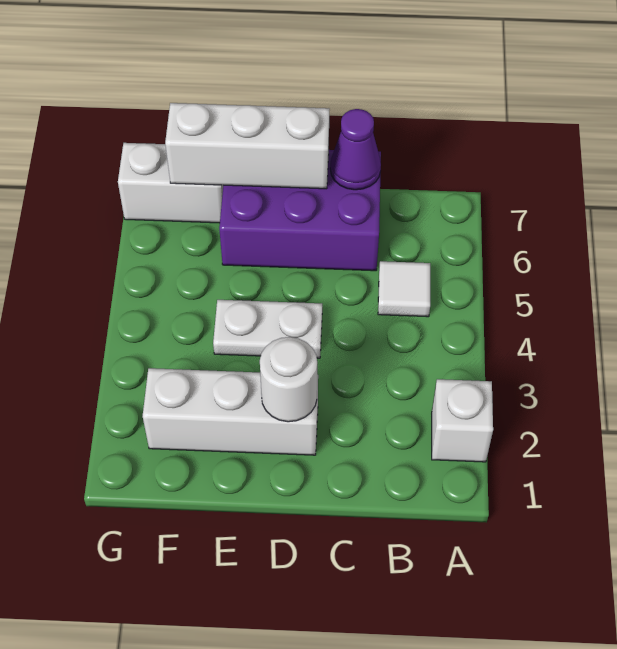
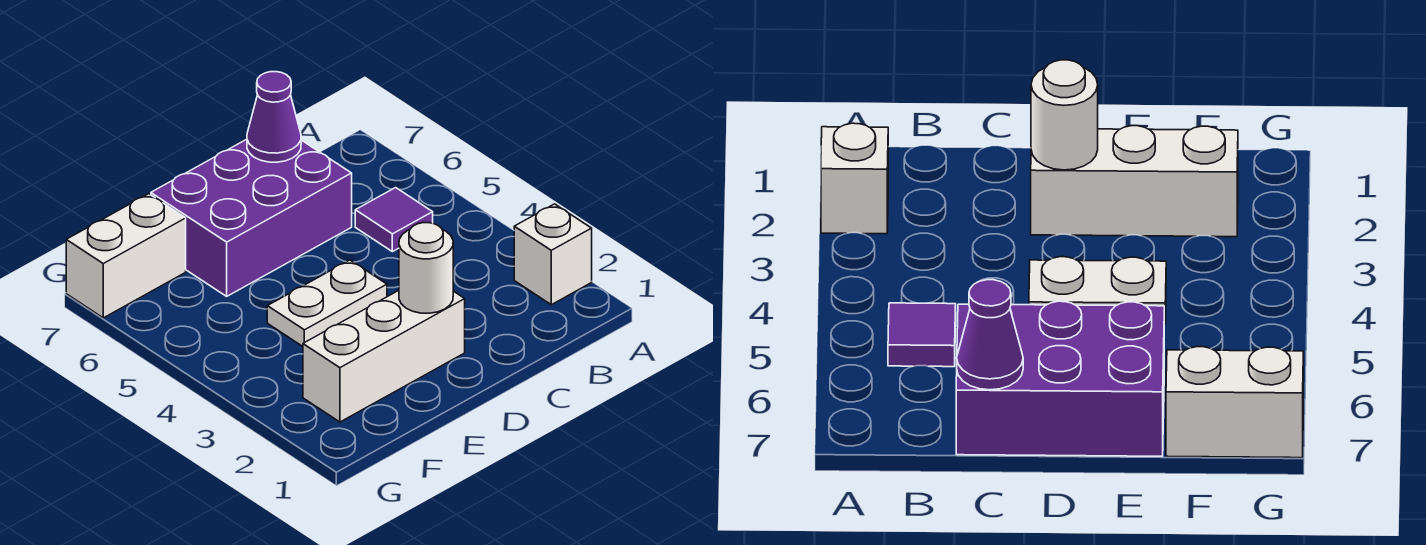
white 1x1 tile [378,261,430,317] -> purple 1x1 tile [355,188,433,252]
white 1x3 brick [165,103,330,189] -> none

